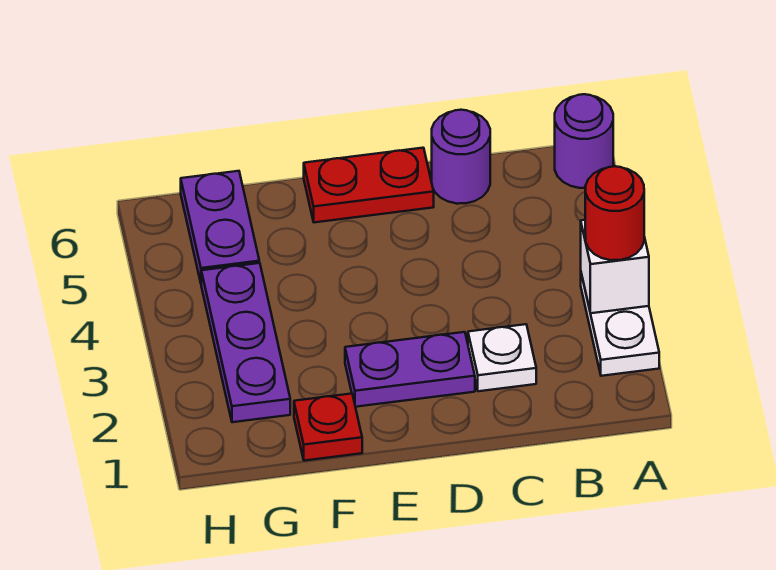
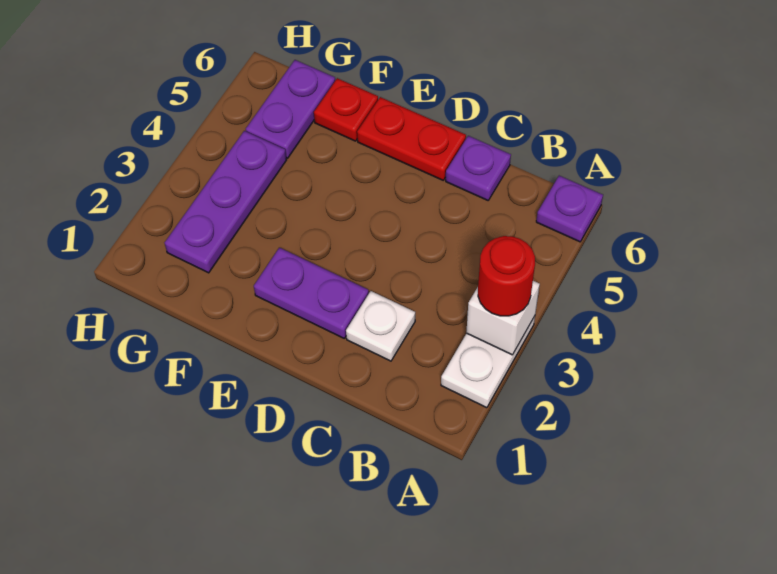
purple 1x1 round brick [555,94,613,188] -> purple 1x1 plate [536,176,603,242]
purple 1x1 round brick [432,110,490,204] -> purple 1x1 plate [446,136,511,200]
red 1x1 plate [294,394,362,461] -> red 1x1 plate moved to [314,78,378,141]

